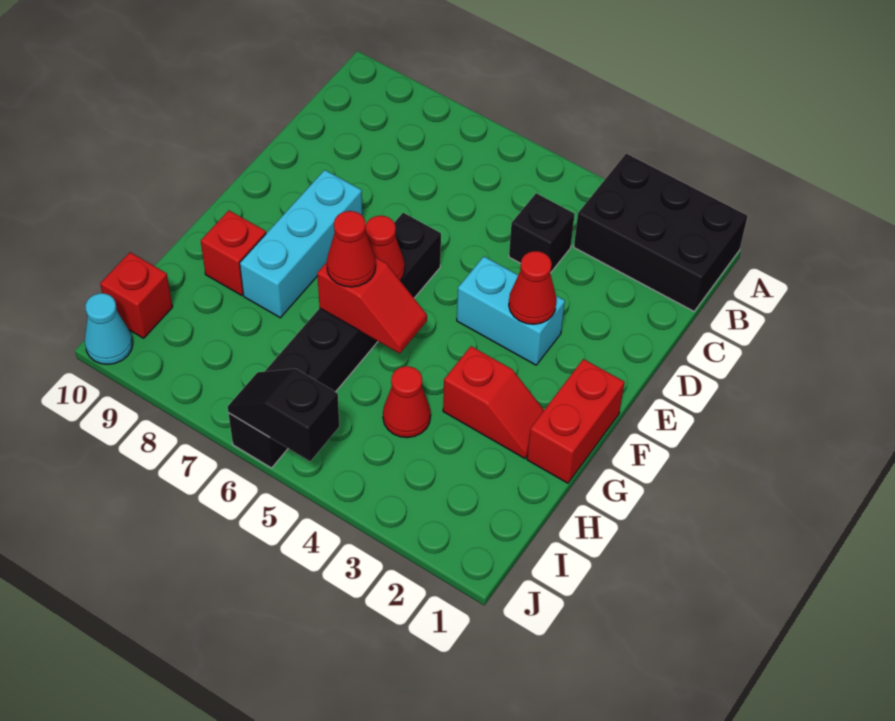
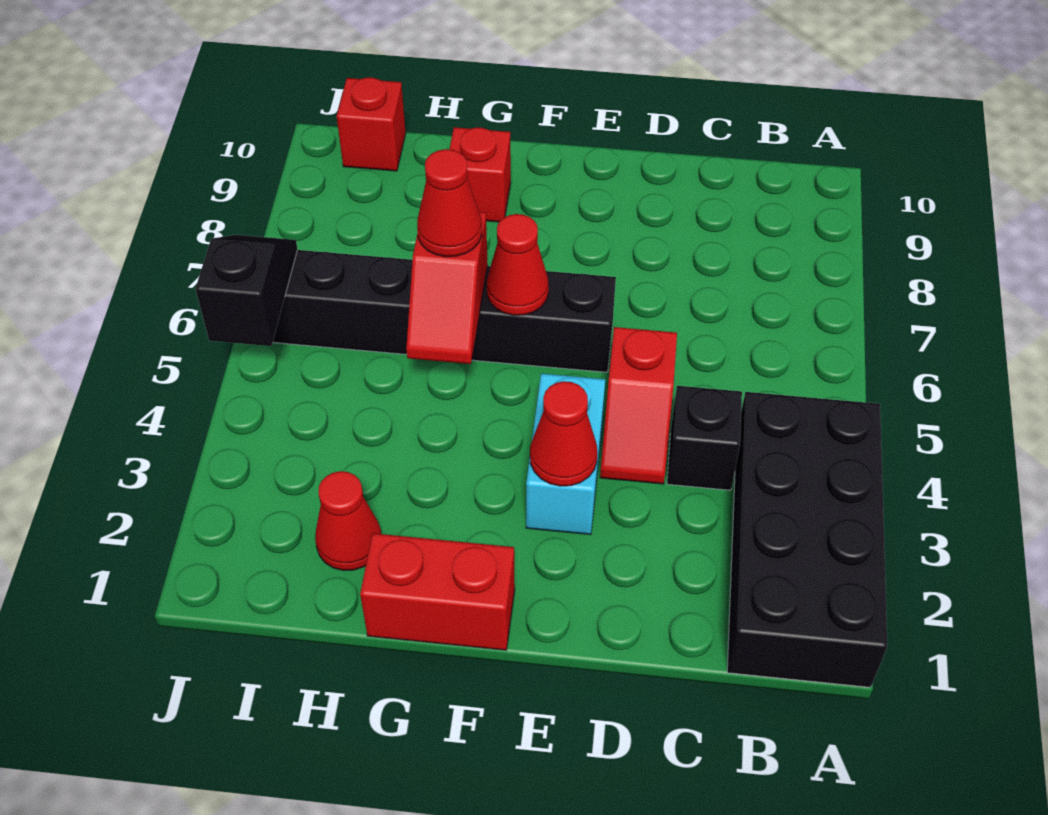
black 2x3 brick [574,153,748,311] -> black 2x4 brick [727,392,887,687]
cyan 1x3 brick [240,170,362,318] -> none
red 1x2 slope [443,346,544,458] -> red 1x2 slope moved to [600,327,677,484]
red 1x1 cone [383,366,431,438] -> red 1x1 cone moved to [315,471,381,571]
cyan 1x1 cone [85,293,133,364] -> none

